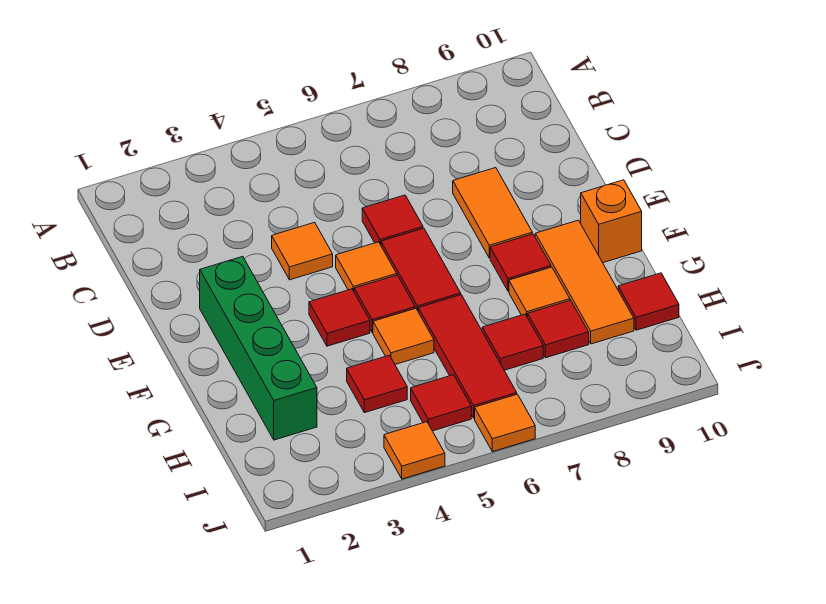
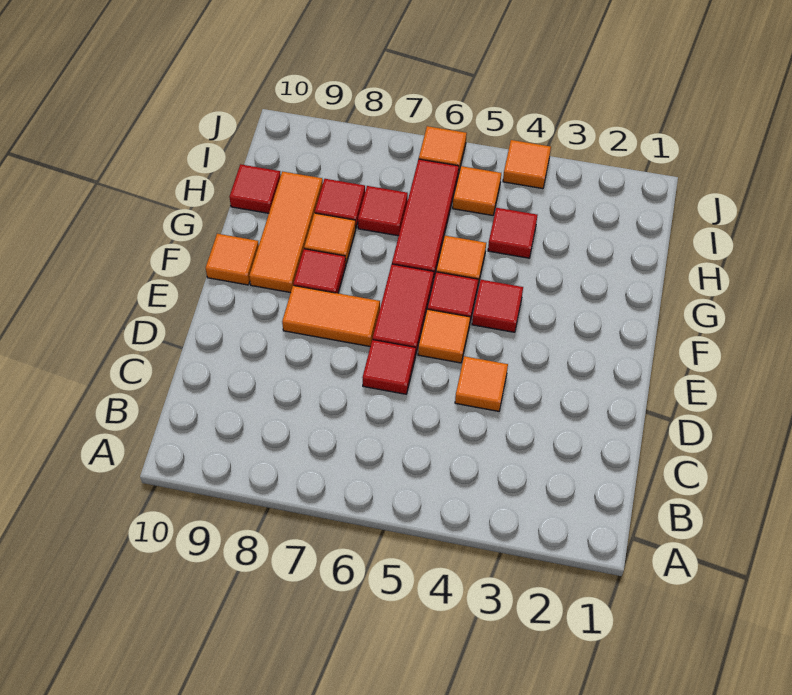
orange 1x2 tile [453,168,532,258] -> orange 1x2 tile turned to [282,285,380,346]
green 1x4 brick [200,256,317,440] -> none
orange 1x1 brick [581,180,642,263] -> orange 1x1 tile [206,234,259,285]
red 1x1 tile [411,375,471,431] -> orange 1x1 tile [453,166,501,215]

